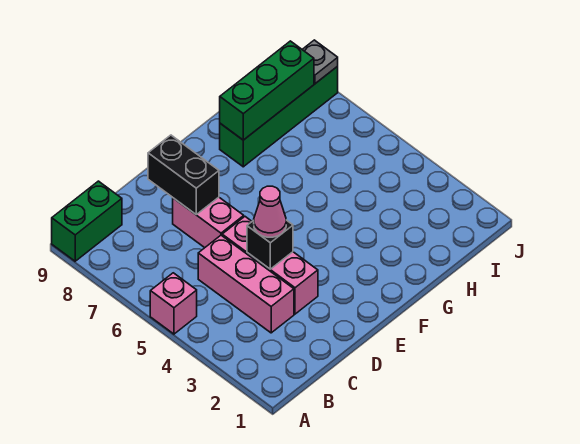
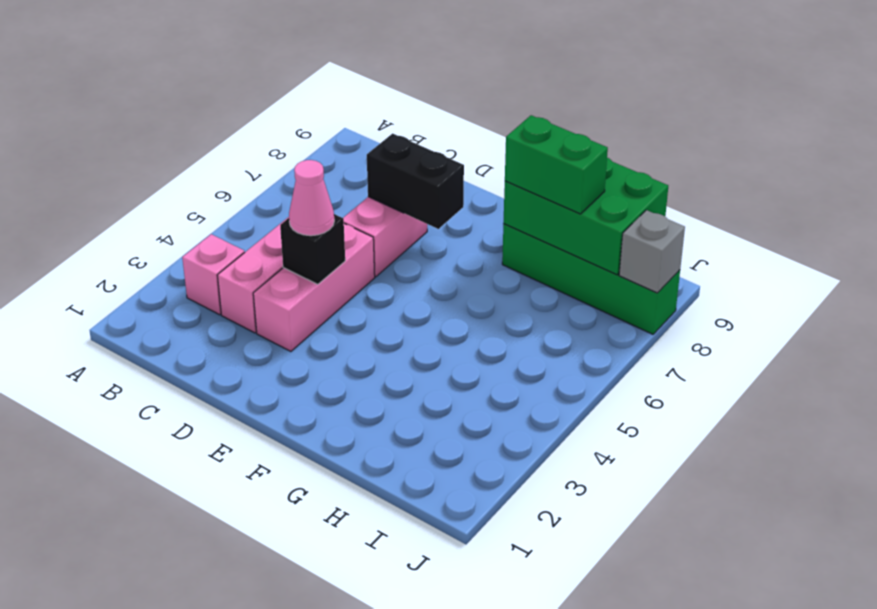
pink 1x1 brick [150,273,197,334] -> pink 1x1 brick moved to [182,234,245,315]
green 1x2 brick [52,181,122,261] -> green 1x2 brick moved to [505,115,608,214]
black 1x2 brick [148,135,219,214] -> black 1x2 brick turned to [367,133,464,229]
green 1x3 brick [220,41,314,140] -> green 2x3 brick [504,158,668,275]
grey 1x1 plate [302,40,338,84] -> grey 1x1 brick [619,210,685,293]

